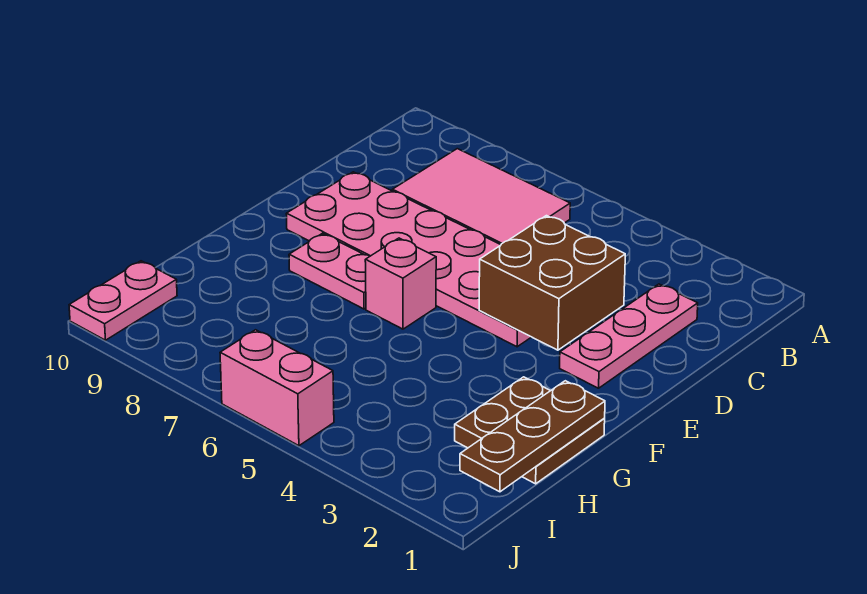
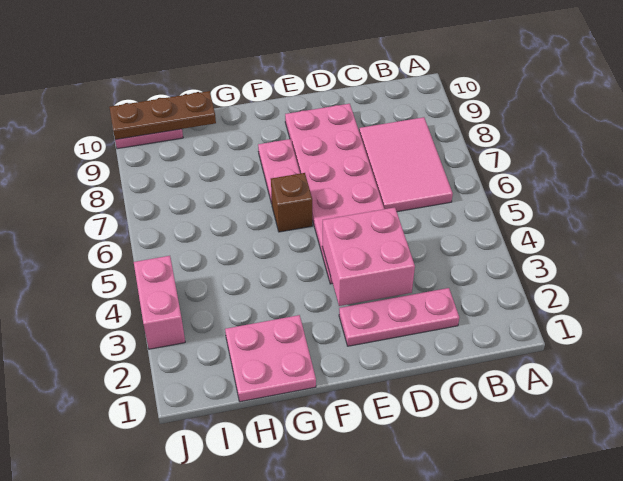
brown 2x2 brick [479,216,625,350] -> pink 2x2 brick [322,207,415,306]
pink 1x1 brick [365,238,436,329] -> brown 1x1 brick [271,173,312,232]
brown 2x2 plate [455,377,605,484] -> pink 2x2 plate [225,315,316,402]
brown 1x3 plate [460,381,605,492] -> brown 1x3 plate moved to [109,91,216,140]
pink 1x2 brick [220,330,334,446] -> pink 1x2 brick moved to [134,256,185,349]

